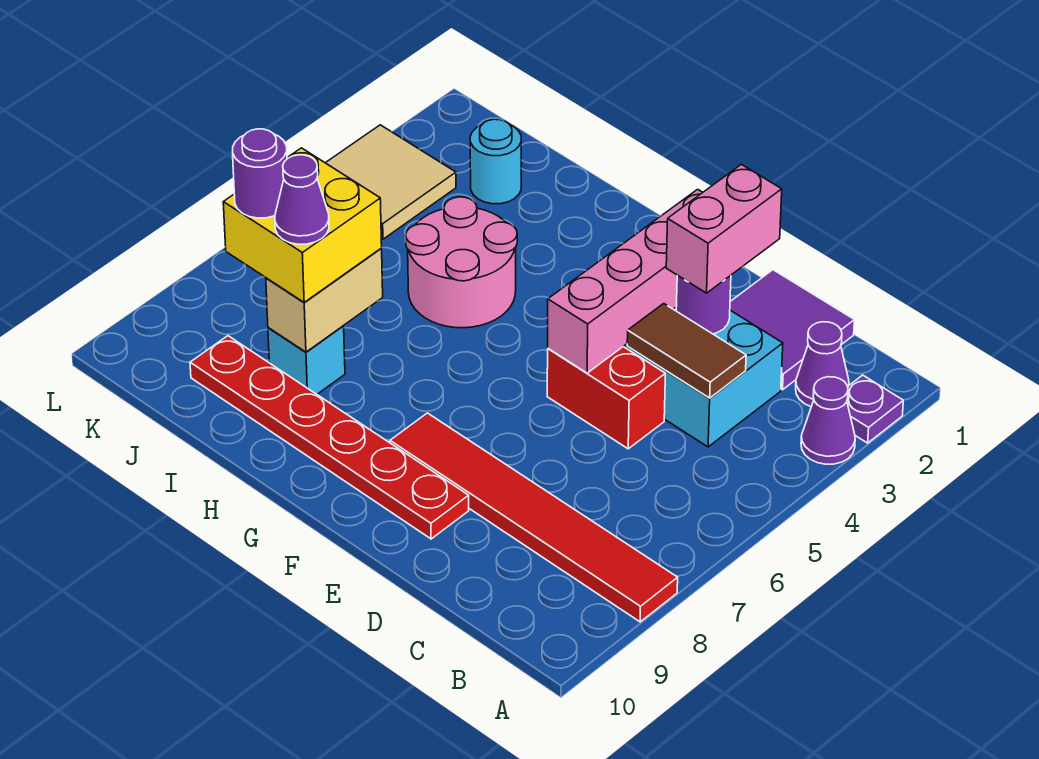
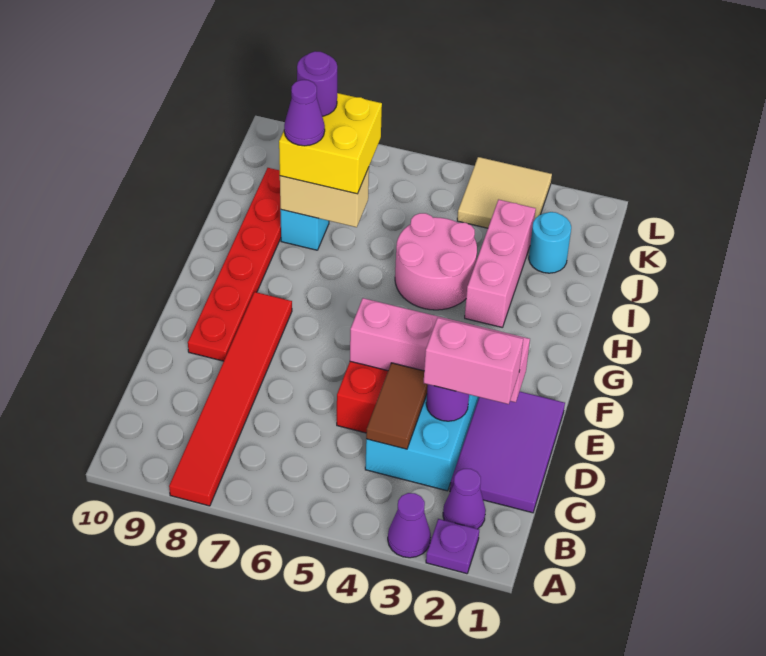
purple 2x2 tile [730,270,854,390] -> purple 2x3 tile [450,391,565,513]
none -> pink 1x3 brick [465,200,536,327]

